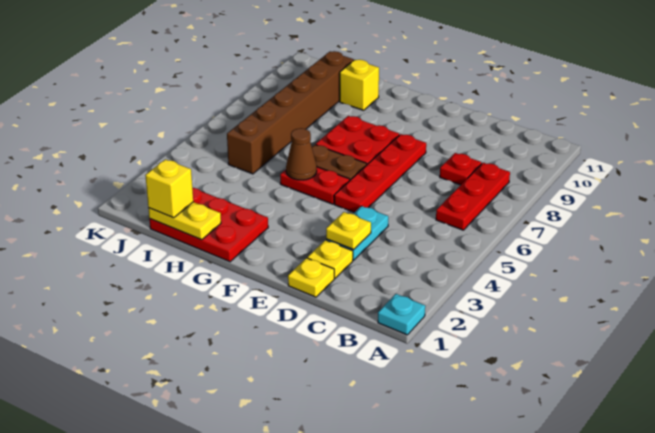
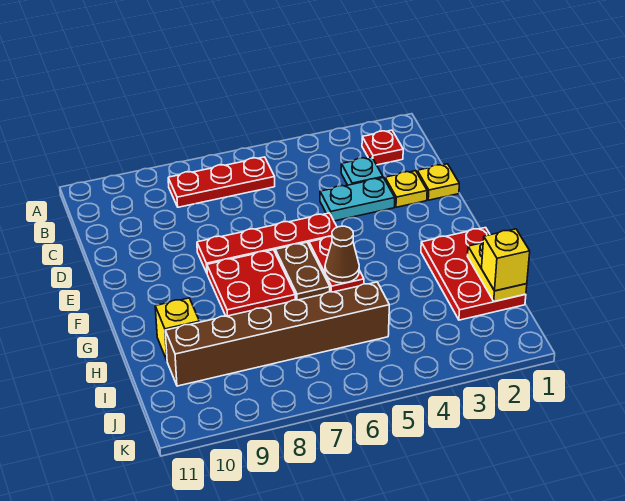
cyan 1x1 plate [378,294,425,335] -> cyan 1x1 plate moved to [341,157,383,185]
red 1x1 plate [440,153,482,185] -> red 1x1 plate moved to [362,130,403,165]
yellow 1x1 plate [326,212,371,250] -> none

